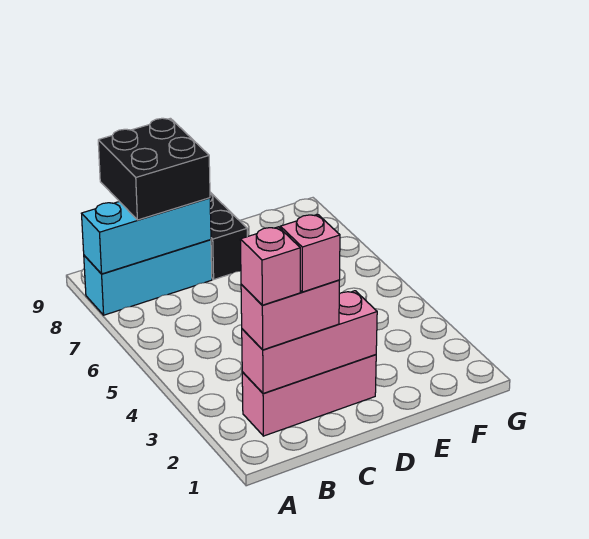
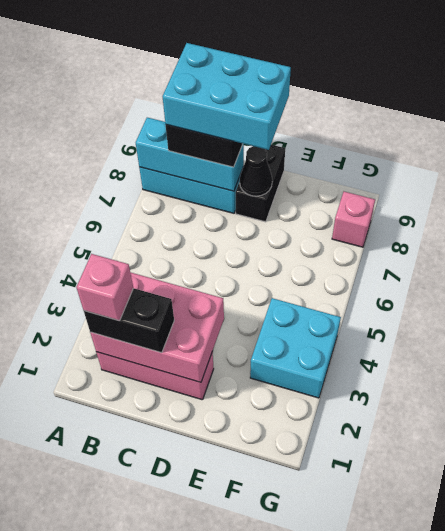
pink 1x3 brick [242,291,377,393] -> pink 2x3 brick [90,272,224,382]
pink 1x2 brick [241,280,339,350] -> black 1x2 brick [84,288,174,353]
none -> cyan 2x3 brick [163,43,291,150]
pink 1x1 brick [280,214,340,292] -> pink 1x1 brick moved to [332,192,375,247]
none -> black 1x1 cone [240,146,272,196]
none -> cyan 2x2 brick [250,298,341,398]

